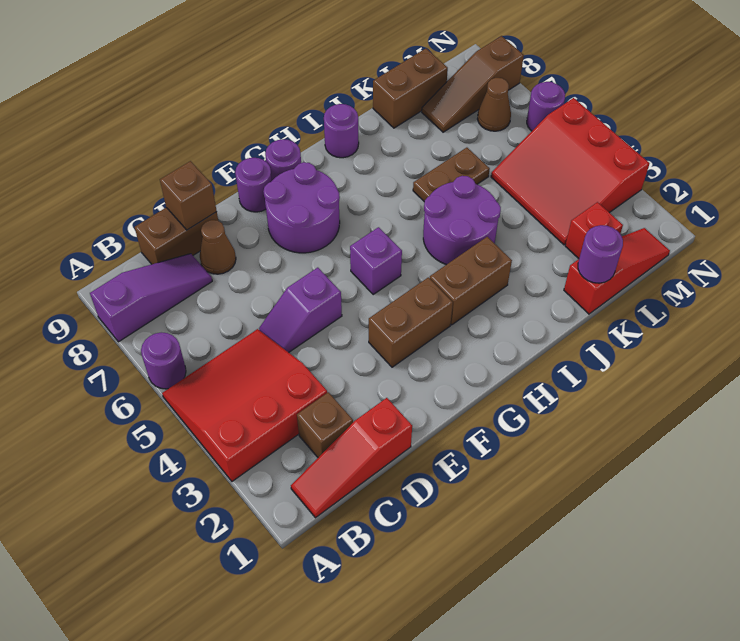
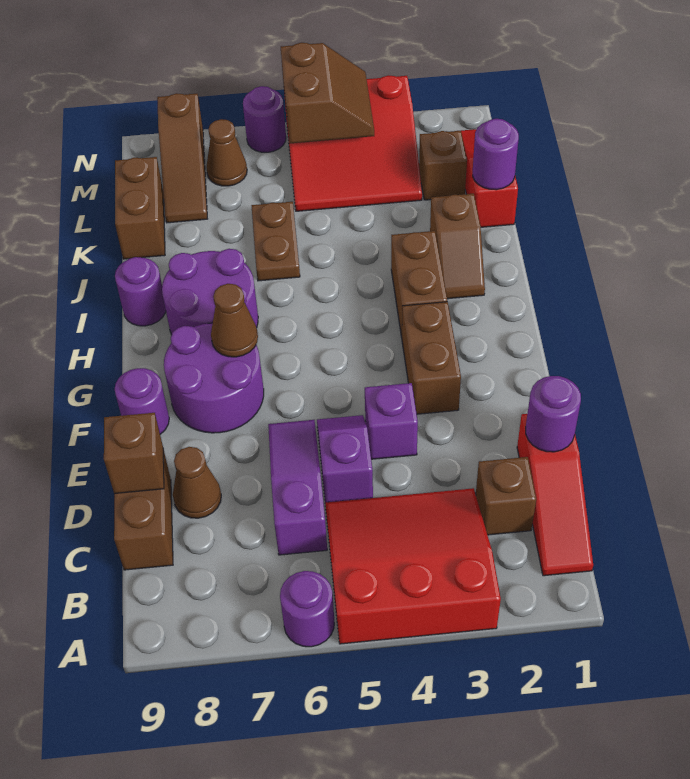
red 3x3 slope [162,329,327,481] -> red 3x3 slope turned to [325,488,501,644]
purple 1x3 slope [90,254,212,342] -> purple 1x3 slope moved to [268,420,327,555]
purple 1x2 slope [259,268,342,352] -> purple 1x2 slope turned to [317,415,373,502]
purple 1x1 brick [350,227,402,294] -> purple 1x1 brick moved to [365,383,418,459]
none -> brown 1x1 cone [211,284,258,357]
purple 1x1 round brick [265,139,301,180] -> purple 1x1 round brick moved to [526,376,581,452]
none -> brown 1x2 slope [430,194,485,299]
purple 2x2 round brick [423,176,501,265] -> purple 2x2 round brick moved to [162,249,258,335]
red 1x1 brick [565,202,623,259] -> brown 1x1 brick [419,131,467,200]
none -> brown 2x2 slope [281,43,374,143]

